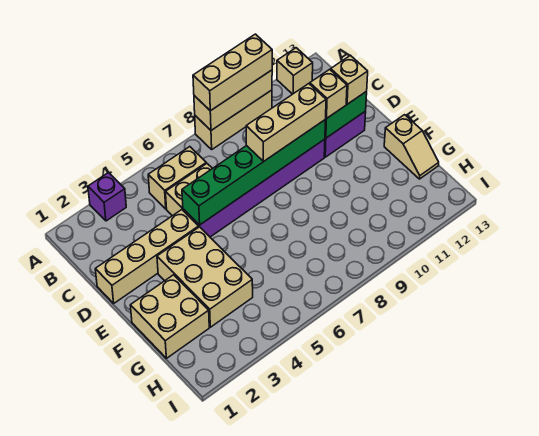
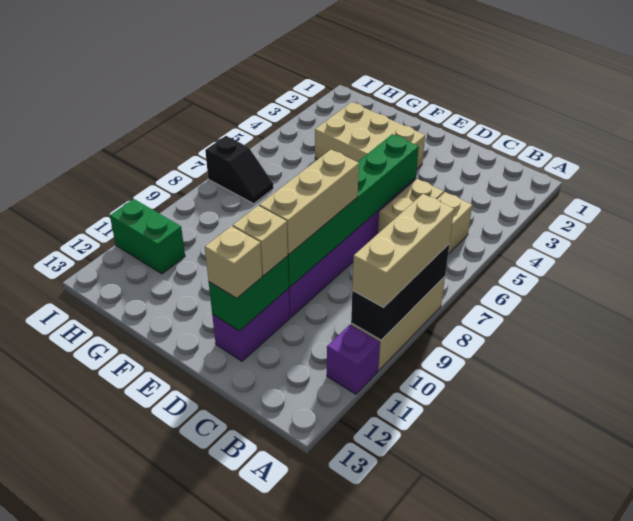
purple 1x1 brick [88,173,126,221] -> purple 1x1 brick moved to [327,325,380,394]
tan 1x3 brick [194,70,272,130] -> black 1x3 brick [351,244,449,340]
tan 1x1 brick [277,48,313,94] -> none
tan 1x4 brick [95,210,199,303] -> none
tan 2x2 brick [130,275,209,358] -> none
tan 1x2 slope [384,115,439,179] -> none
none -> black 1x2 slope [205,136,274,204]
none -> green 1x2 brick [110,199,185,274]

